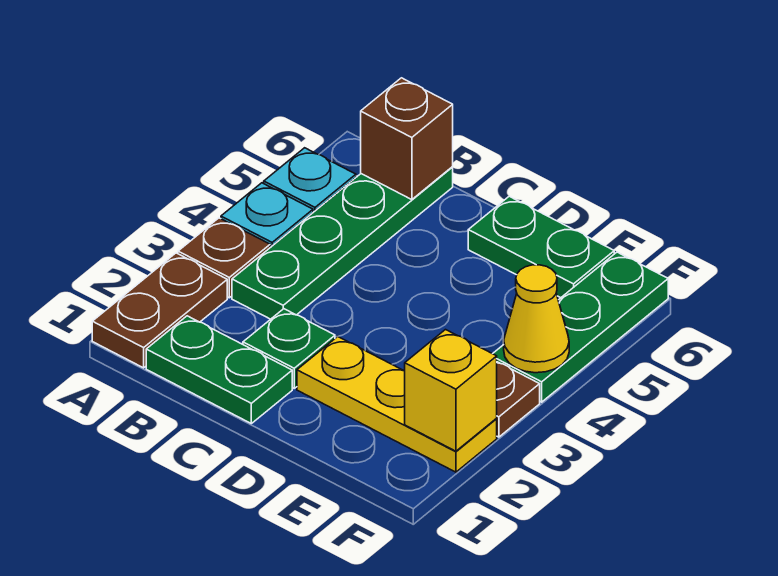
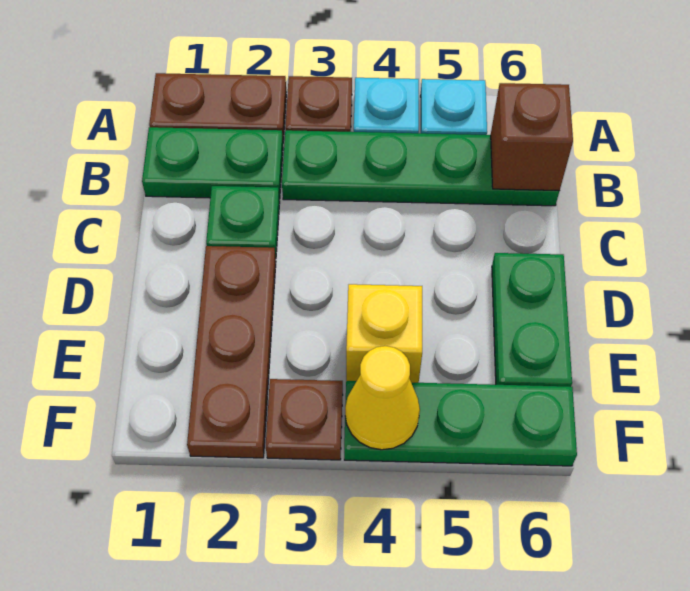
green 1x2 plate [146,316,292,423] -> green 1x2 plate turned to [142,127,283,199]
yellow 1x3 plate [297,337,497,472] -> brown 1x3 plate [187,246,276,458]
yellow 1x1 brick [405,330,497,451] -> yellow 1x1 brick moved to [346,284,422,383]

